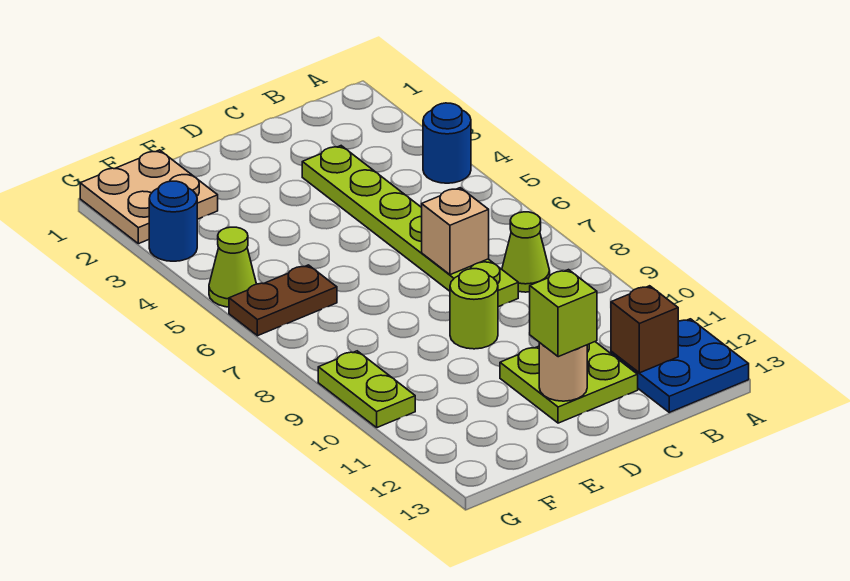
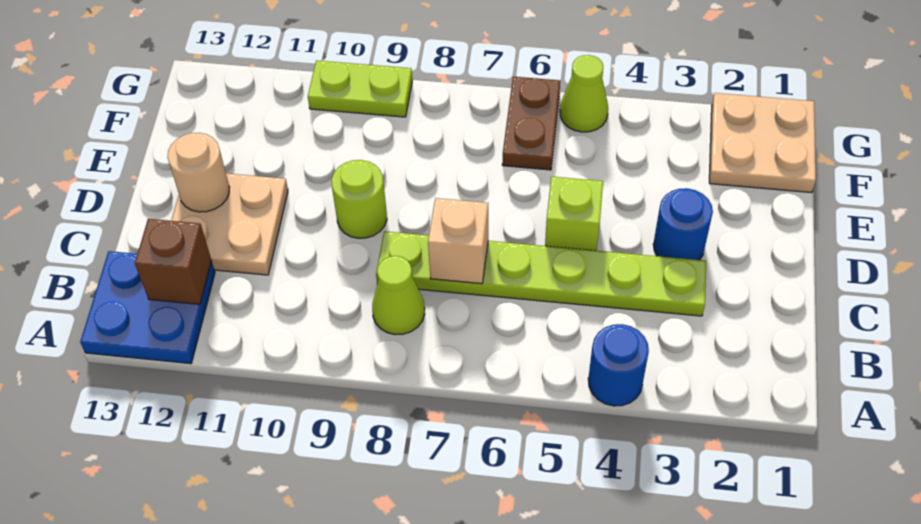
lime 2x2 plate [500,342,638,423] -> tan 2x2 plate [171,173,288,275]
lime 1x1 brick [529,270,597,357] -> lime 1x1 brick moved to [545,177,603,251]
blue 1x1 round brick [149,181,197,261] -> blue 1x1 round brick moved to [653,188,713,260]

